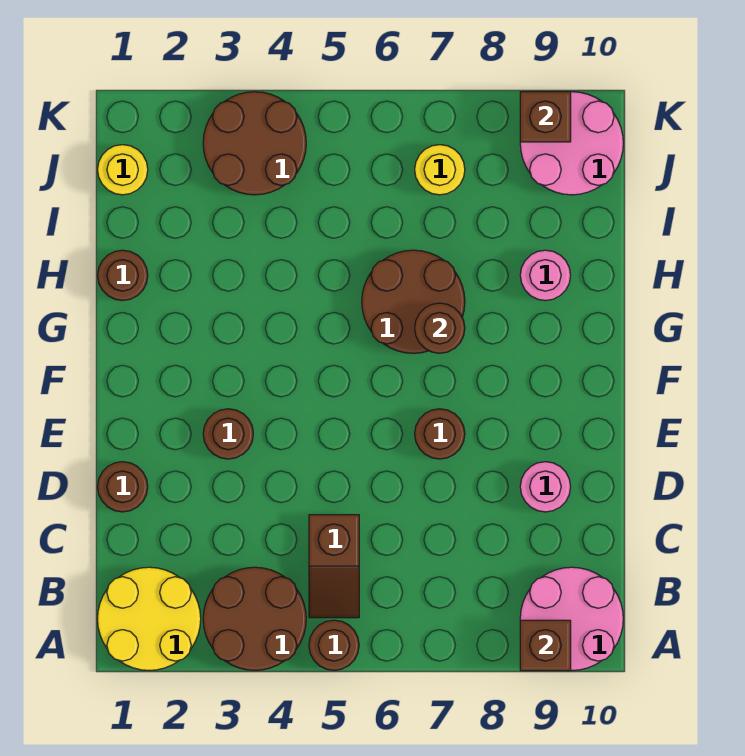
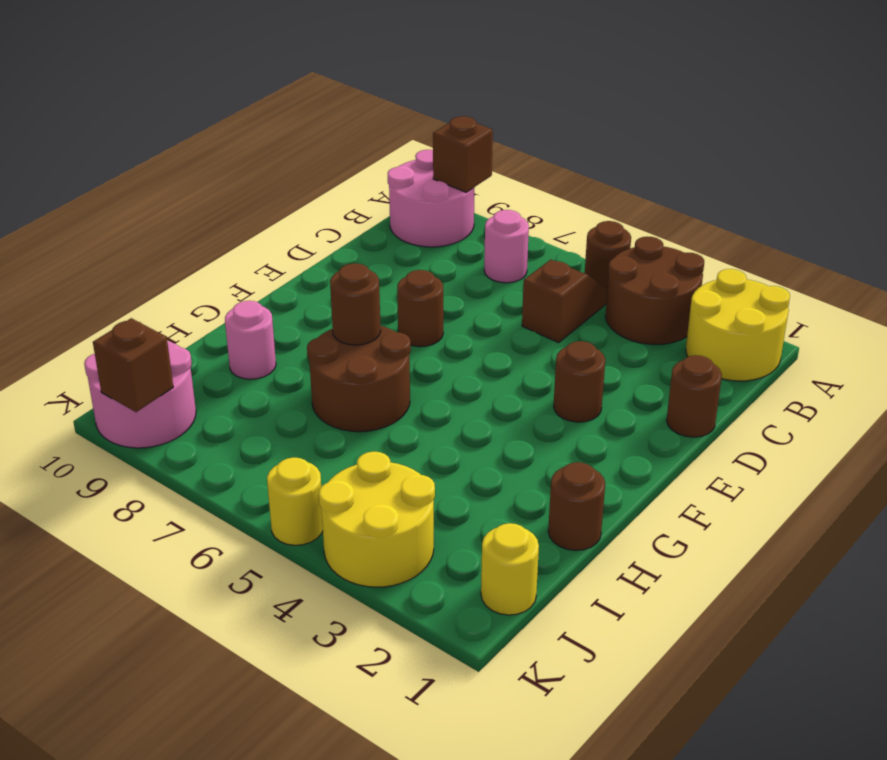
pink 1x1 round brick [520,462,571,512] -> pink 1x1 round brick moved to [484,210,529,283]
brown 2x2 round brick [203,92,306,195] -> yellow 2x2 round brick [319,451,435,587]
yellow 1x1 round brick [415,145,465,195] -> yellow 1x1 round brick moved to [267,457,323,545]

